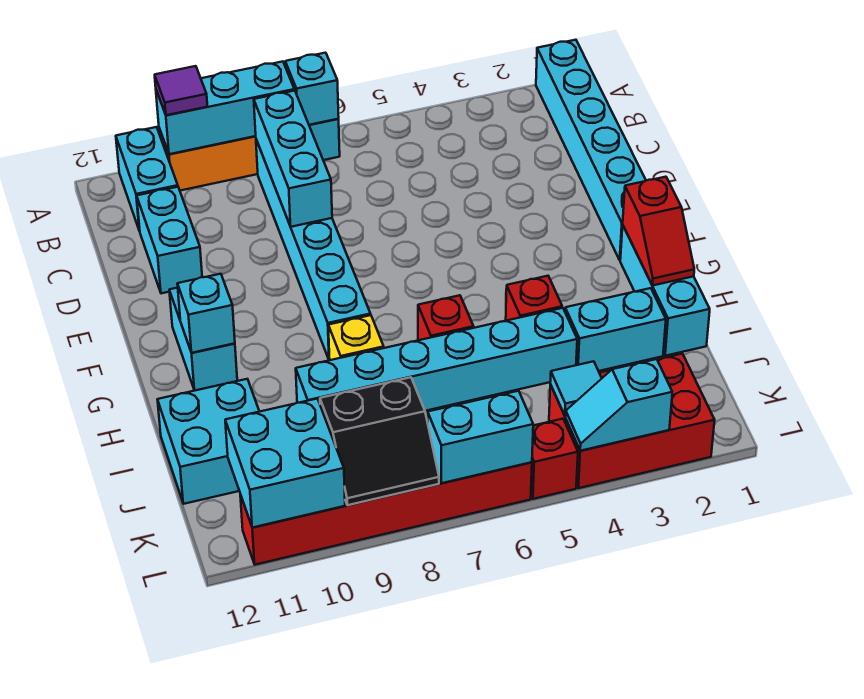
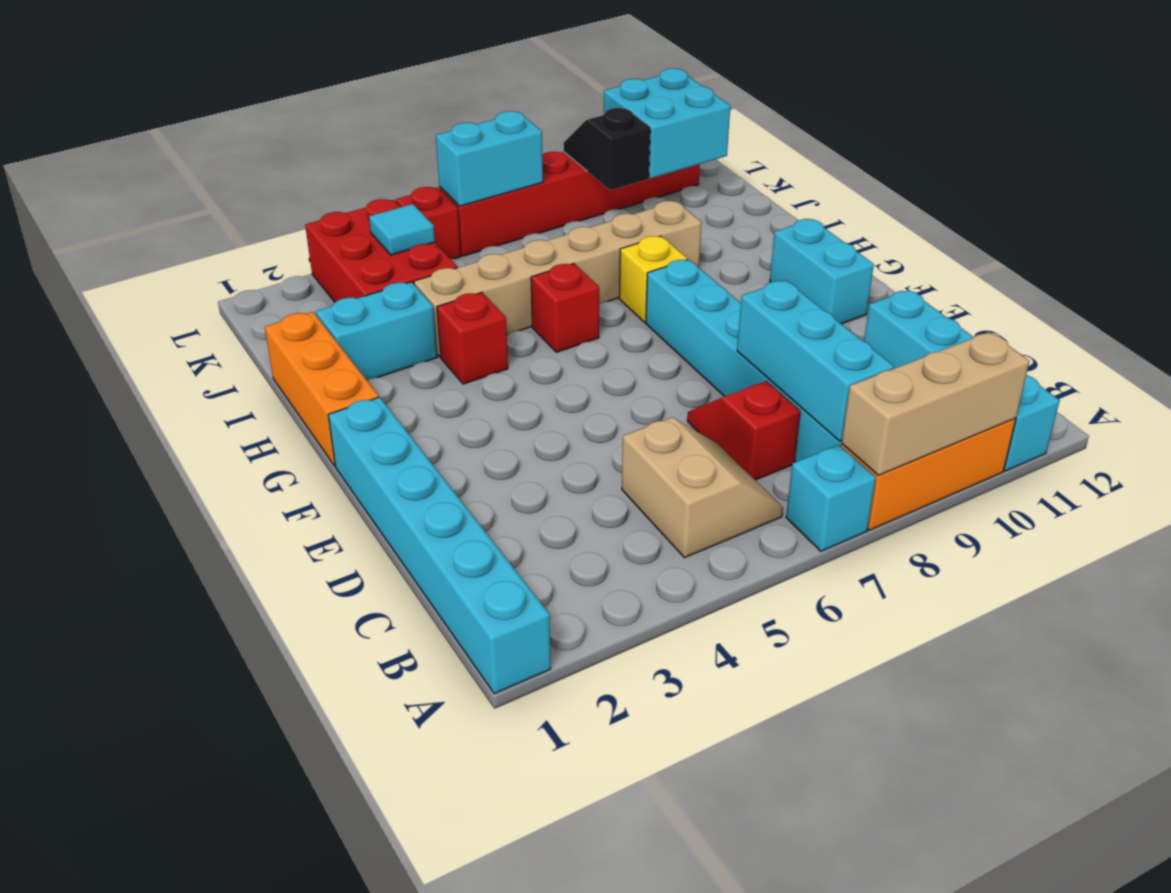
cyan 1x1 brick [285,53,339,125] -> none
cyan 1x3 brick [156,62,294,154] -> tan 1x3 brick [842,332,1030,475]
purple 1x1 tile [155,66,207,115] -> none
none -> tan 2x2 slope [622,417,783,558]
cyan 1x3 brick [620,226,710,356] -> orange 1x3 brick [265,312,379,466]
red 1x2 slope [623,177,694,286] -> red 1x2 slope moved to [687,381,801,480]
cyan 1x1 brick [177,274,235,353] -> none
cyan 1x6 brick [296,308,577,411] -> tan 1x6 brick [414,201,702,357]
cyan 2x2 brick [157,379,259,504] -> none
red 2x3 brick [549,354,715,488] -> red 2x3 brick turned to [305,199,458,302]
black 2x2 slope [320,377,439,505] -> black 1x2 slope [564,108,650,190]
cyan 1x2 slope [566,359,672,451] -> none

